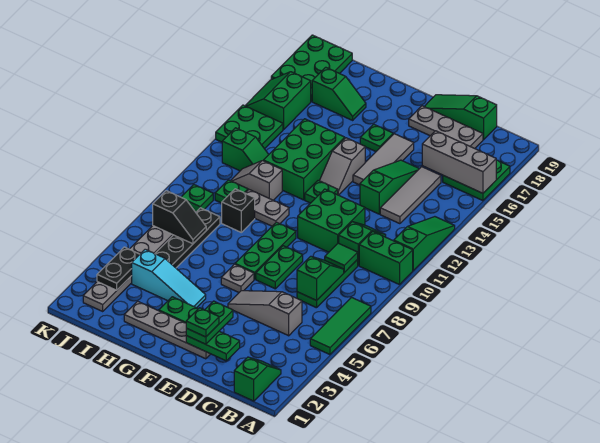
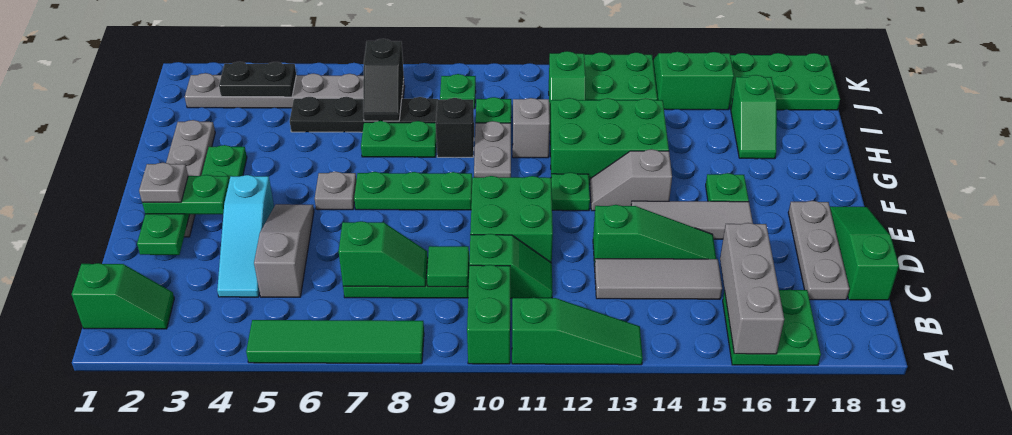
green 1x3 tile [310,298,371,355] -> green 1x4 tile [246,320,424,364]
green 1x1 plate [186,308,219,337] -> grey 1x1 plate [139,163,188,203]
green 1x2 plate [256,246,303,289] -> green 1x2 plate moved to [361,121,437,157]
cyan 1x3 slope [132,249,206,308] -> cyan 1x3 slope moved to [217,175,274,297]

